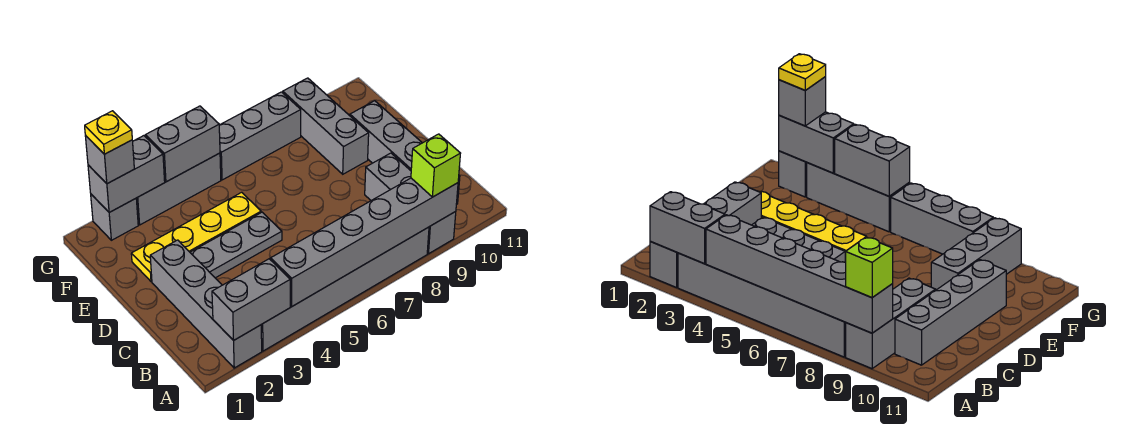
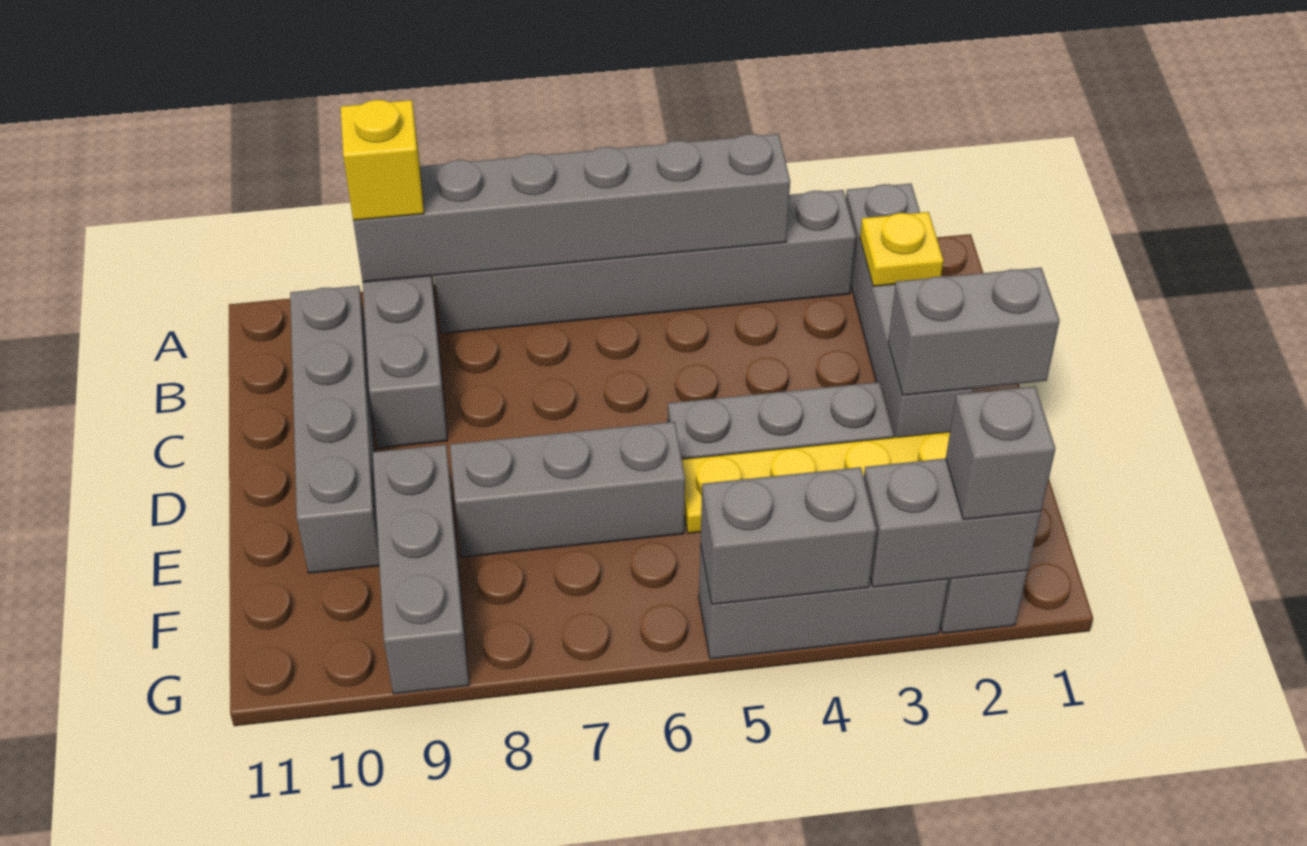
grey 1x2 brick [212,259,290,341] -> grey 1x2 brick moved to [888,268,1060,395]
lime 1x1 brick [411,134,461,197] -> yellow 1x1 brick [341,100,424,220]
yellow 1x1 plate [85,111,132,154] -> yellow 1x1 plate moved to [860,212,944,286]
grey 1x3 brick [219,92,301,180] -> grey 1x3 brick moved to [450,422,685,557]

